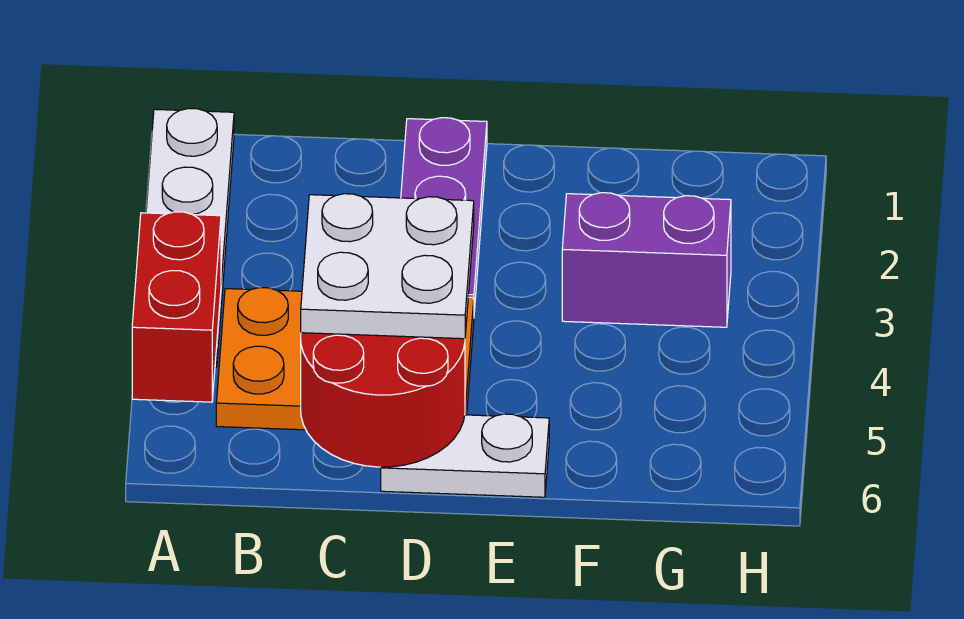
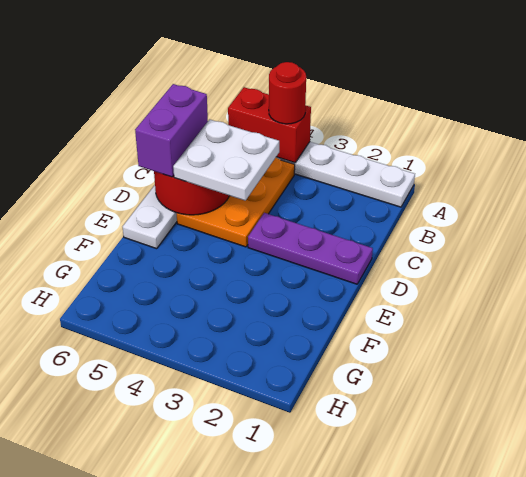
none -> red 1x1 round brick [269,62,306,124]
purple 1x2 brick [562,193,731,327] -> purple 1x2 brick moved to [135,84,208,177]

